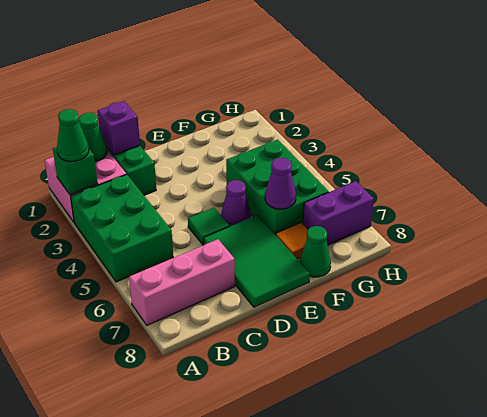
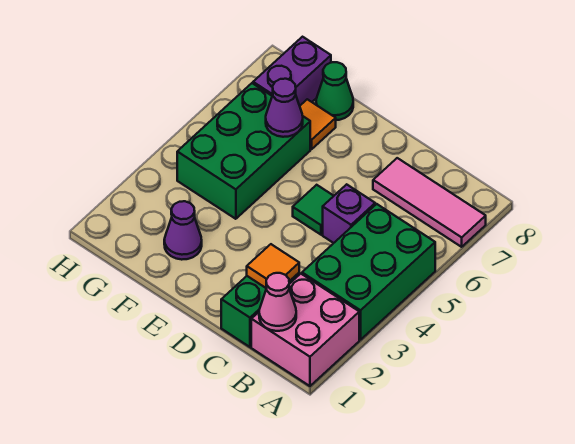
green 1x1 brick [53,147,98,195] -> none
green 1x1 cone [57,109,89,161] -> none
pink 1x3 brick [129,239,235,325] -> pink 1x3 tile [373,158,486,247]
green 1x1 cone [79,112,107,162] -> pink 1x1 cone [259,273,296,331]
purple 1x1 brick [98,101,140,155] -> purple 1x1 brick moved to [323,184,375,243]
none -> orange 1x1 tile [247,244,299,288]
green 2x3 tile [204,215,310,307] -> none
purple 1x1 cone [221,180,251,226] -> purple 1x1 cone moved to [164,201,202,260]
purple 1x2 brick [303,181,374,245] -> purple 1x2 brick turned to [253,37,331,106]

